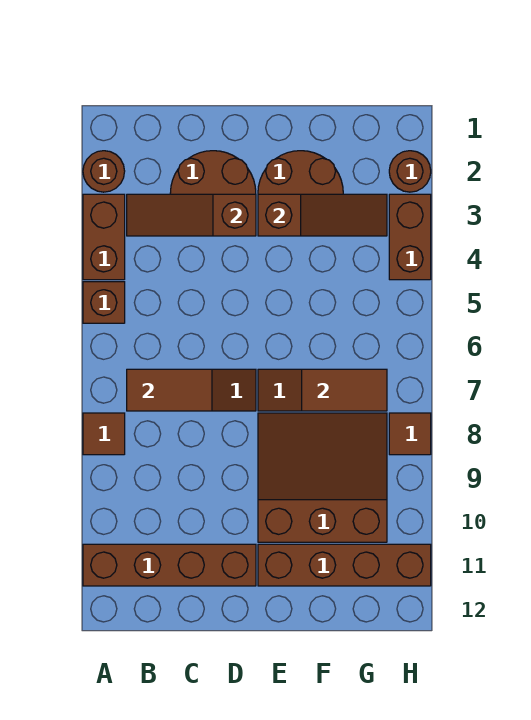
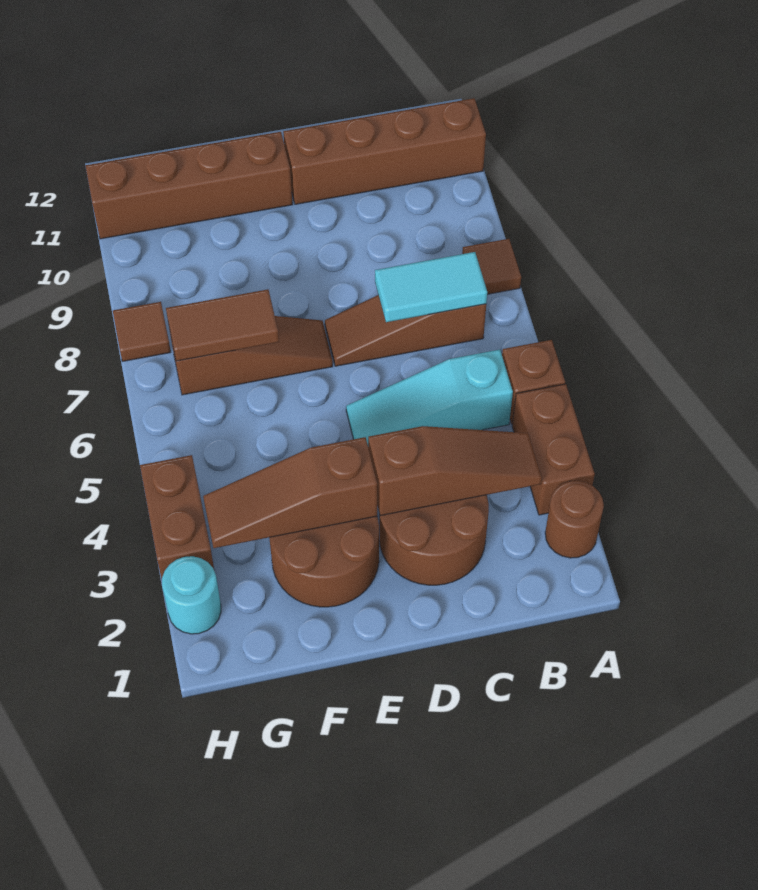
none -> cyan 1x3 slope [346,350,513,444]
brown 1x2 tile [127,369,212,411] -> cyan 1x2 tile [375,252,487,322]
brown 3x3 slope [258,413,387,542] -> none
brown 1x1 round brick [389,151,431,192] -> cyan 1x1 round brick [162,556,221,634]

